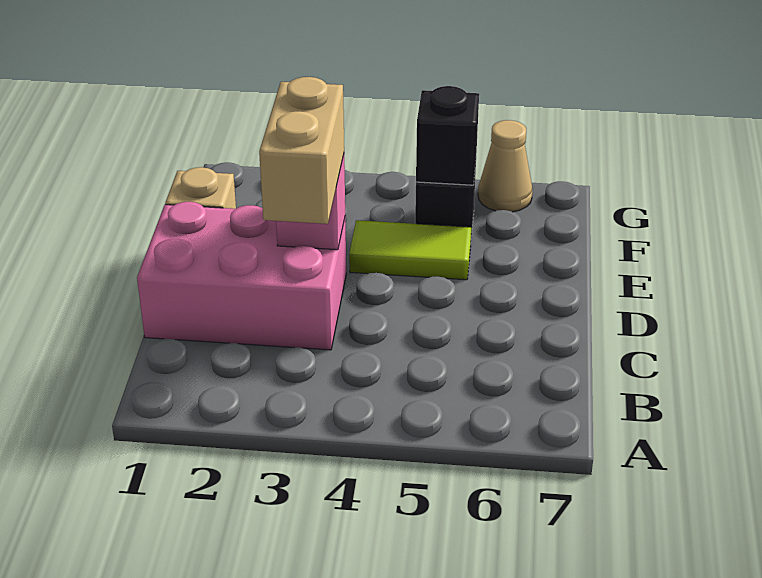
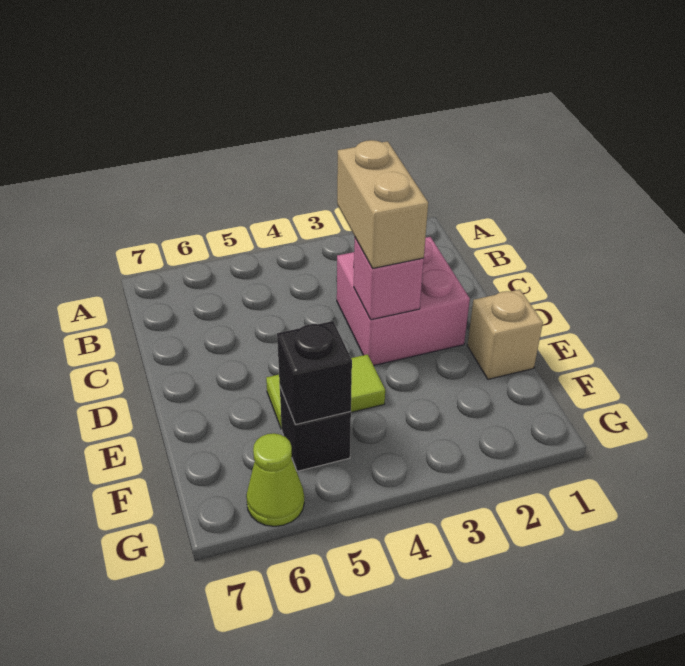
pink 2x3 brick [137,202,346,350] -> pink 2x2 brick [337,237,470,366]
tan 1x1 cone [478,120,533,212] -> lime 1x1 cone [246,433,304,526]

